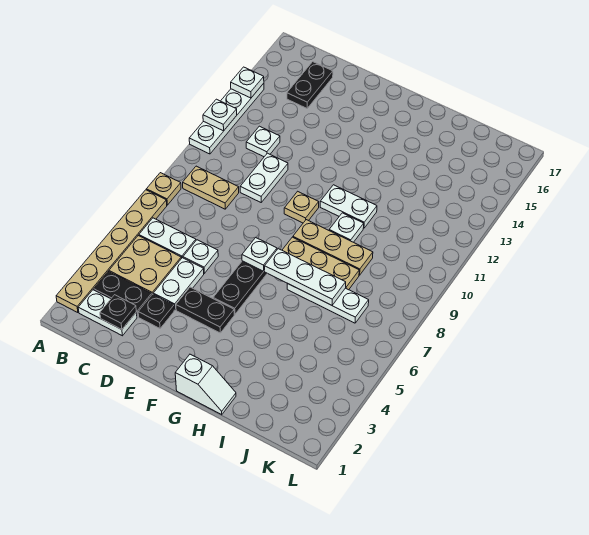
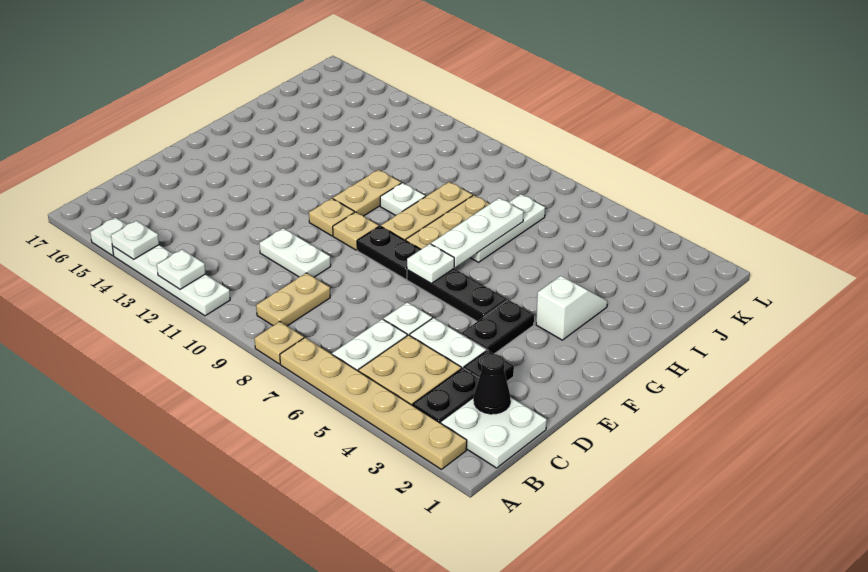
white 1x2 plate [78,290,137,336] -> white 2x2 plate [441,397,547,468]
black 1x1 plate [100,295,136,330] -> black 1x1 cone [474,354,510,414]
white 1x1 plate [246,126,280,157] -> white 1x1 plate moved to [90,217,127,256]
black 1x2 plate [287,62,333,108] -> black 1x2 plate moved to [357,226,421,279]
none -> tan 1x1 plate [309,198,354,236]
white 1x2 slope [175,354,236,415] -> white 1x2 slope moved to [536,276,607,340]
white 1x2 plate [320,185,377,228] -> tan 1x2 plate [333,170,401,216]

